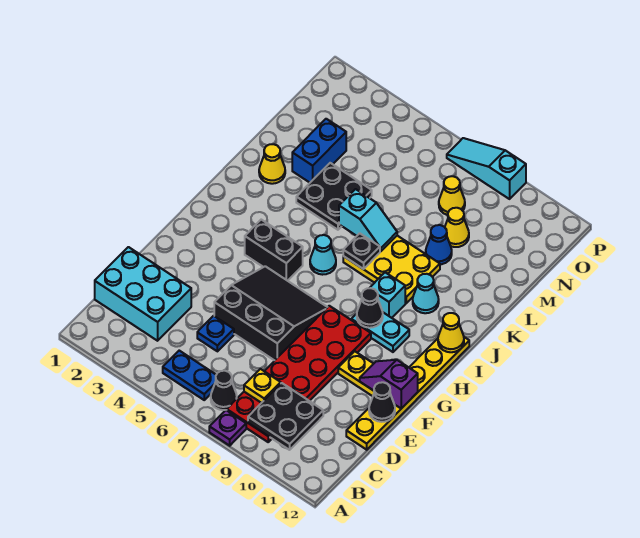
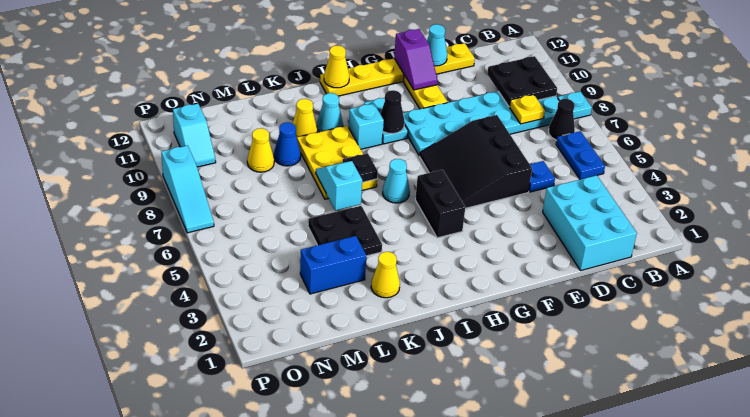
purple 1x1 plate [209,410,246,446] -> cyan 1x1 plate [558,92,592,119]
red 2x6 plate [227,306,371,442] -> cyan 2x6 plate [403,91,559,156]
black 1x1 cone [369,382,395,422] -> cyan 1x1 cone [427,24,447,66]
yellow 1x1 cone [439,176,465,215] -> yellow 1x1 cone moved to [293,99,317,137]
none -> cyan 1x2 slope [173,104,216,167]

